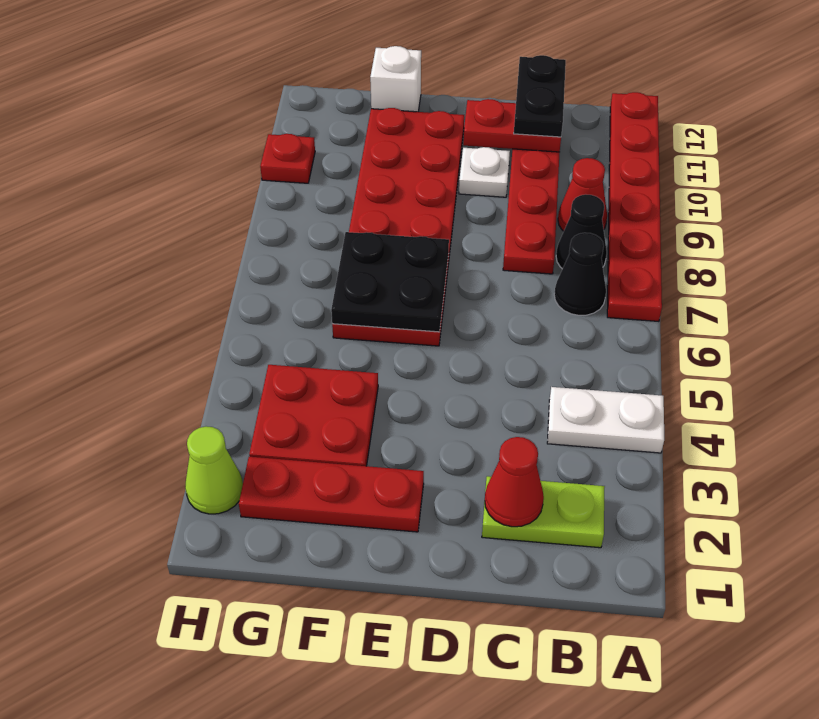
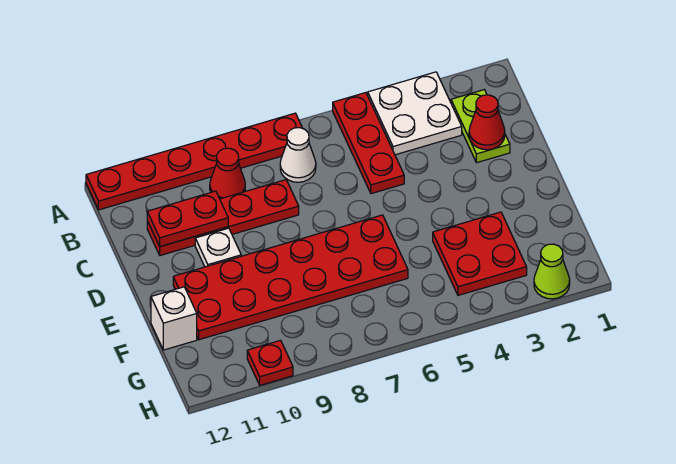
white 1x2 plate [547,387,664,453] -> white 2x2 plate [368,72,462,155]
black 1x1 cone [554,233,606,315] -> white 1x1 cone [280,128,316,182]
black 1x1 cone [556,194,607,269] -> none
red 1x2 plate [463,99,561,152] -> red 1x2 plate turned to [147,191,228,247]
black 1x2 plate [514,55,566,137] -> none
red 1x3 plate [239,457,424,532] -> red 1x3 plate moved to [333,93,404,194]
black 2x2 plate [331,232,449,332] -> none

